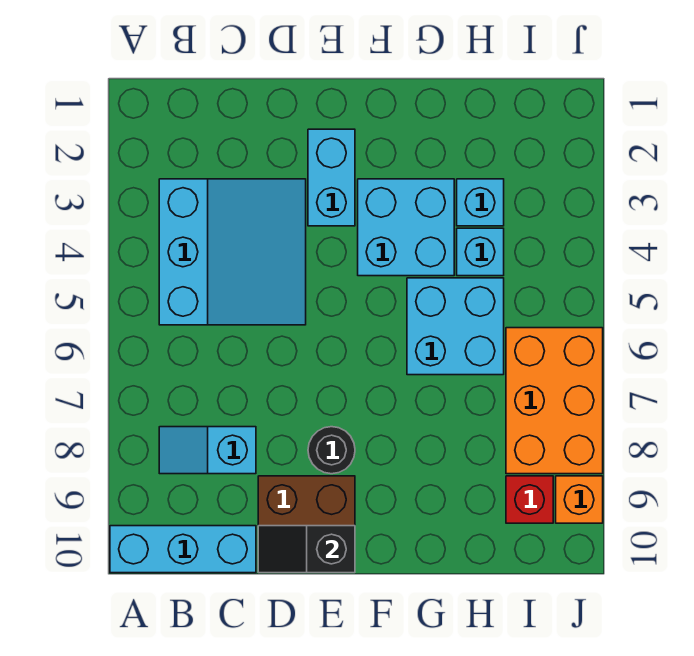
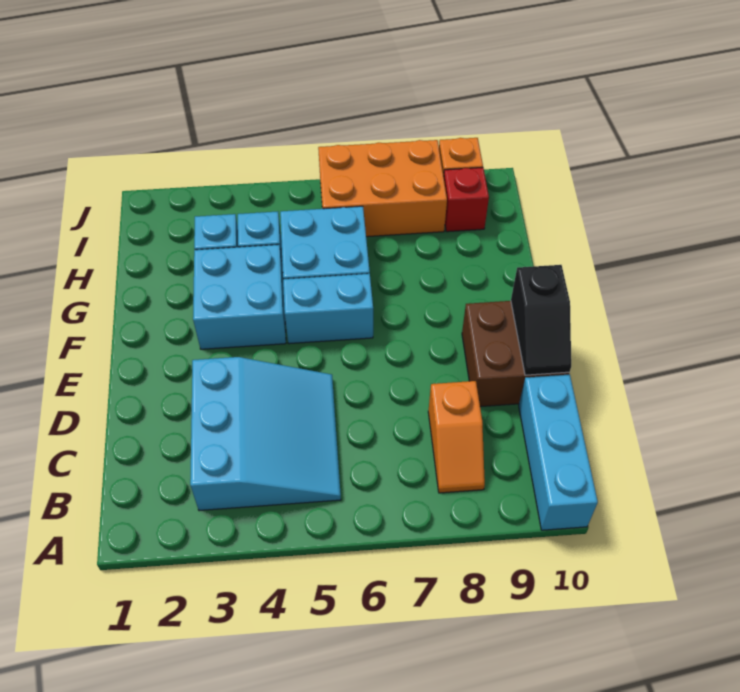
cyan 3x3 slope [159,179,306,325] -> cyan 3x3 slope turned to [190,357,341,511]
cyan 1x2 slope [159,427,256,474] -> orange 1x2 slope [428,381,485,493]
cyan 1x2 brick [308,129,355,226] -> cyan 1x2 brick moved to [283,274,373,344]
black 1x1 round brick [308,427,355,474] -> none

